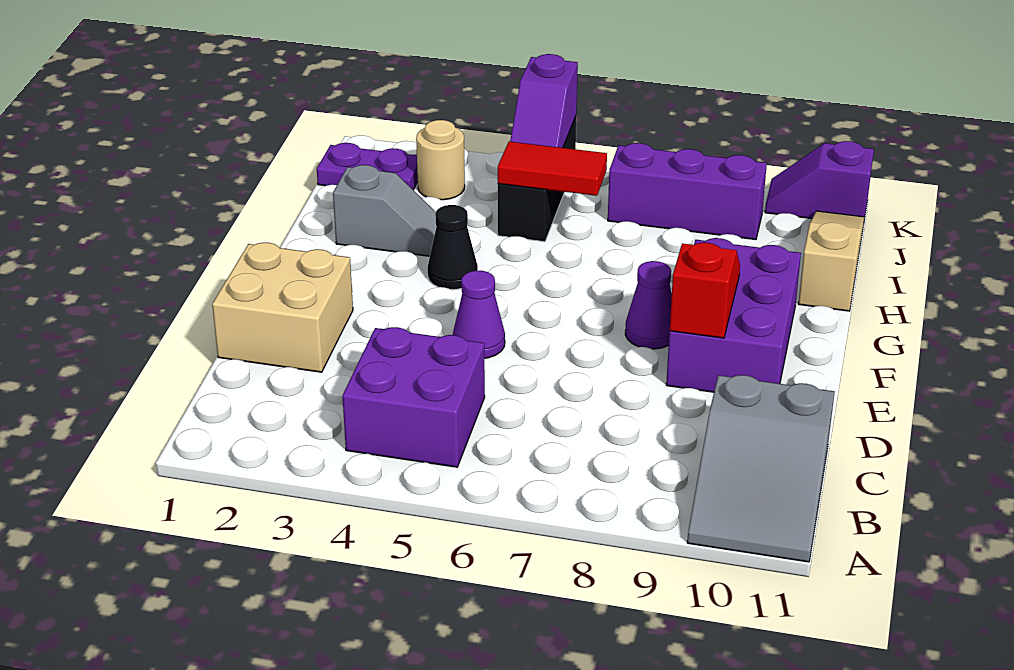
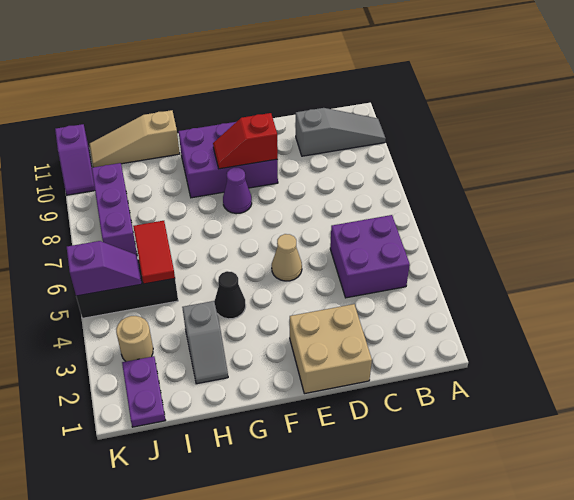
grey 2x3 slope [687,375,835,562] -> grey 1x3 slope [296,108,386,156]
purple 1x1 cone [453,271,505,358] -> tan 1x1 cone [272,234,302,281]
grey 1x2 slope [333,165,437,256] -> grey 1x2 slope turned to [182,301,228,384]

